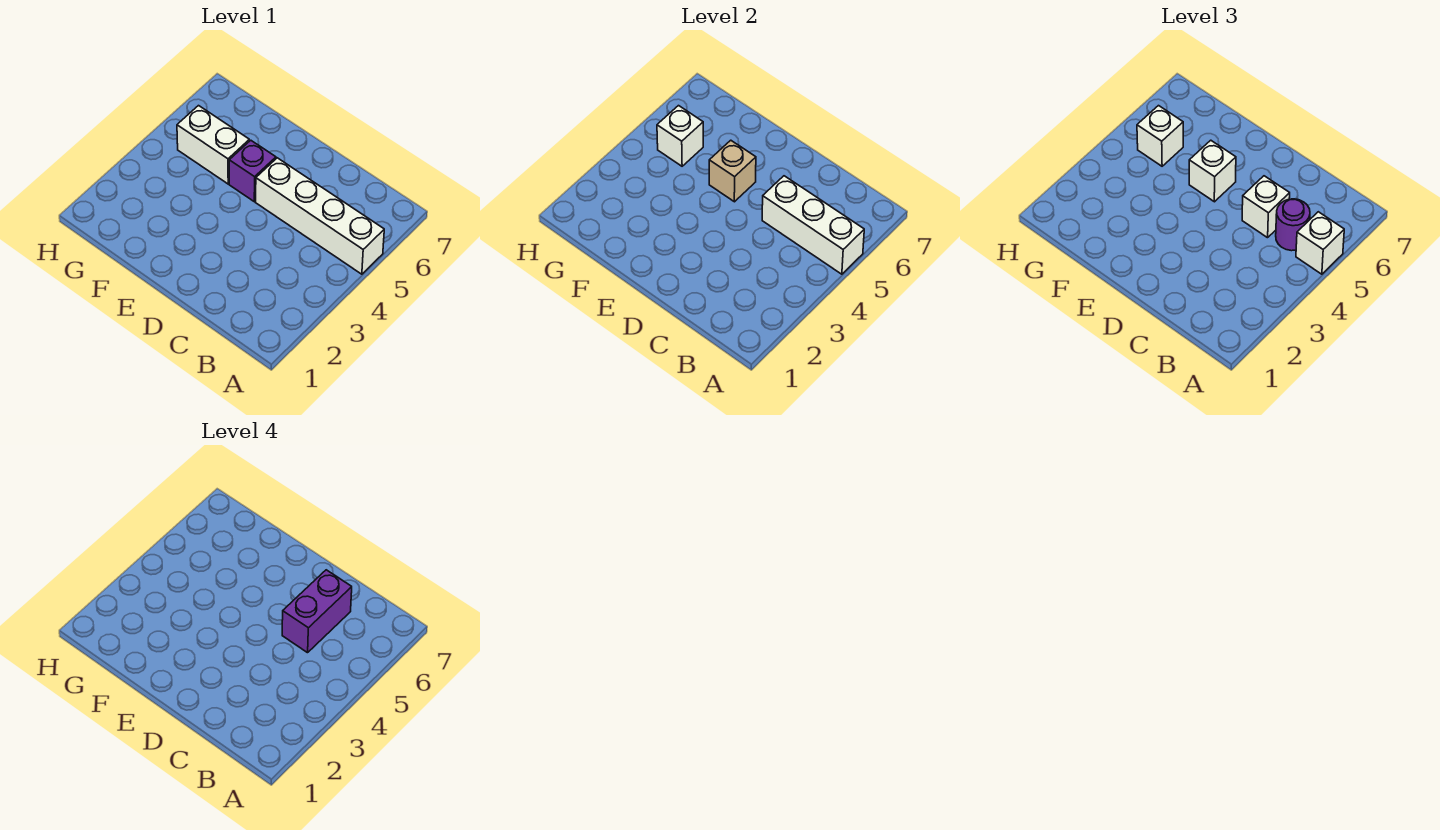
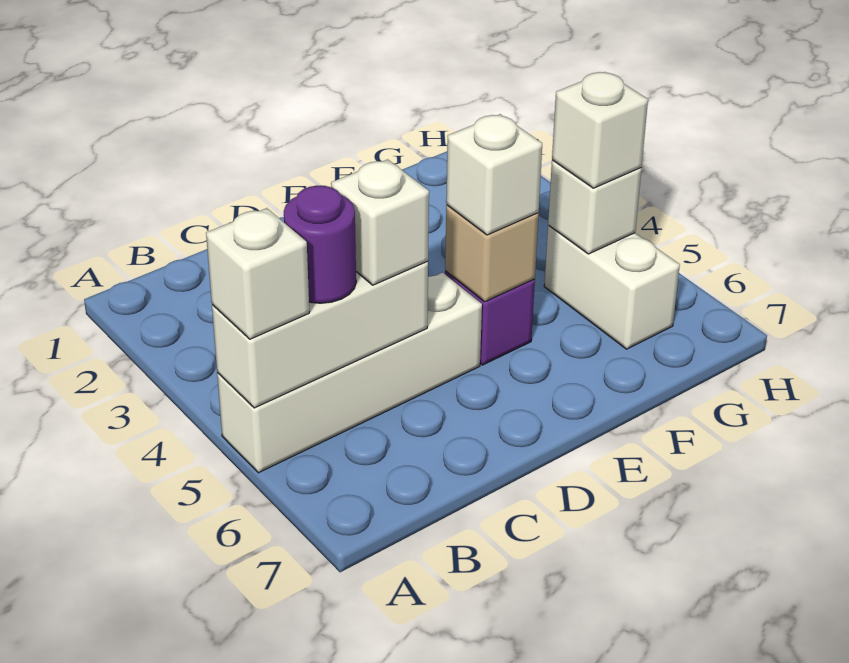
purple 1x2 brick [282,570,352,653] -> none
white 1x2 brick [177,106,249,184] -> white 1x2 brick turned to [544,225,680,349]

